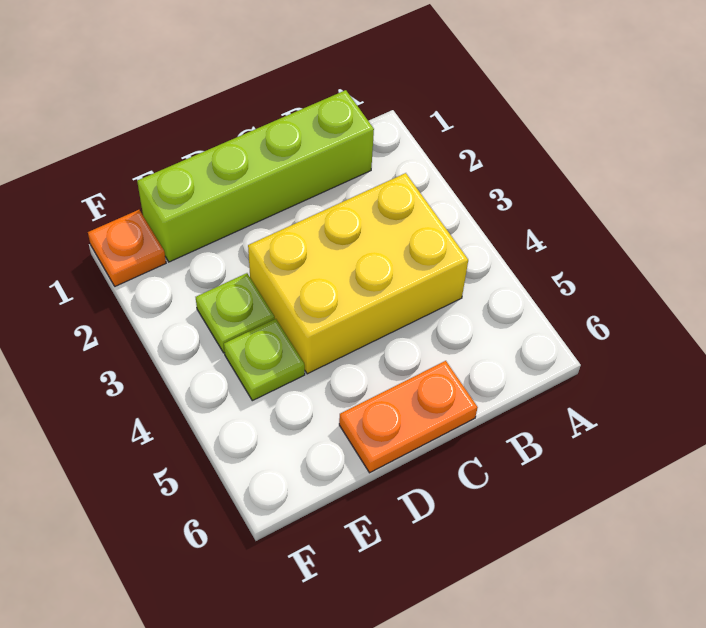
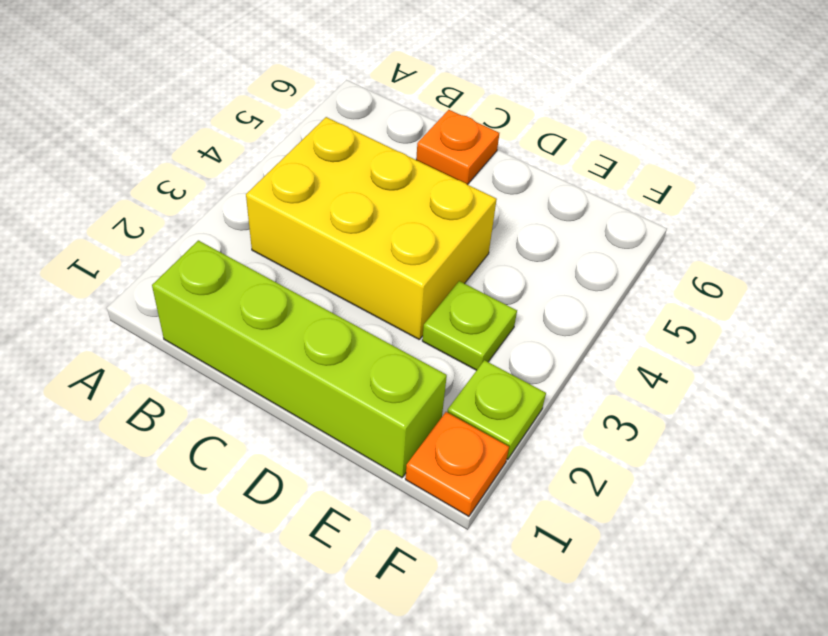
orange 1x2 plate [339,361,478,473] -> orange 1x1 plate [416,110,499,185]
lime 1x1 plate [224,319,305,401] -> lime 1x1 plate moved to [447,360,546,459]

